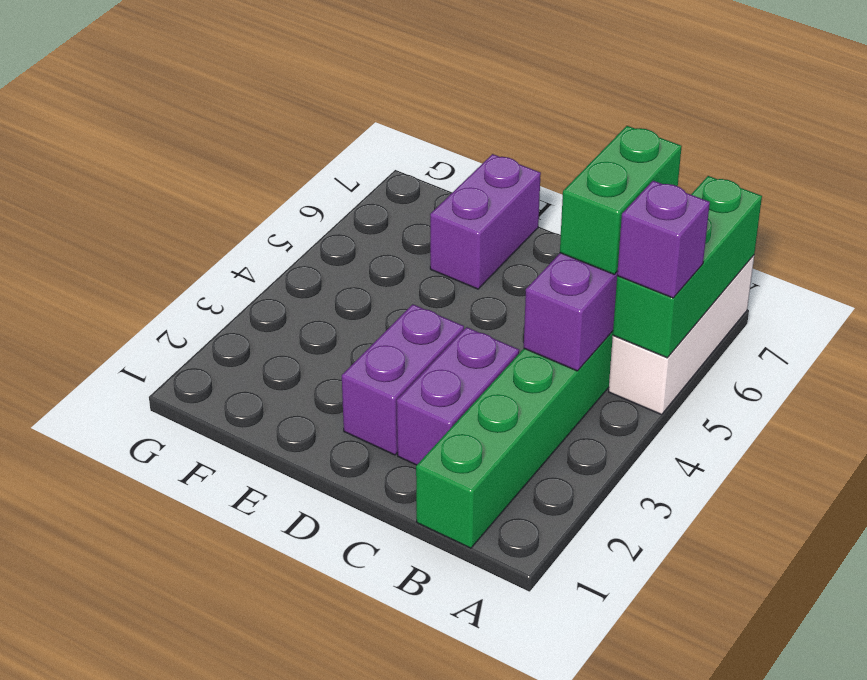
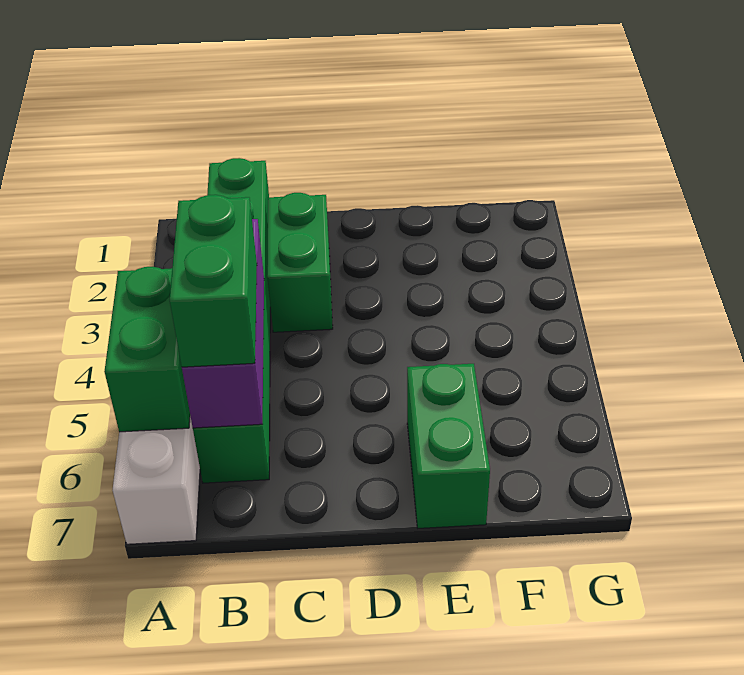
green 1x3 brick [613,176,762,358] -> green 1x2 brick [104,267,190,432]
purple 1x1 brick [617,181,710,298] -> none
purple 1x2 brick [397,327,519,465] -> green 1x2 brick [267,193,333,332]
purple 1x2 brick [342,304,464,455] -> none
purple 1x2 brick [430,154,541,289] -> green 1x2 brick [407,364,490,528]

